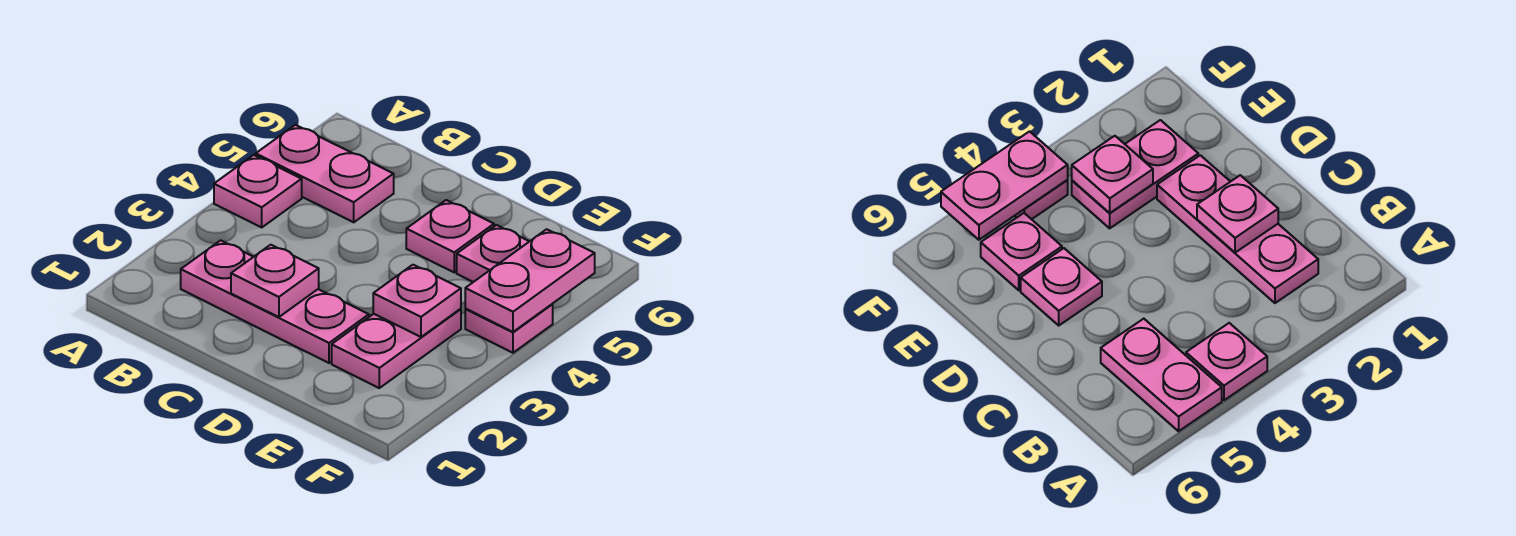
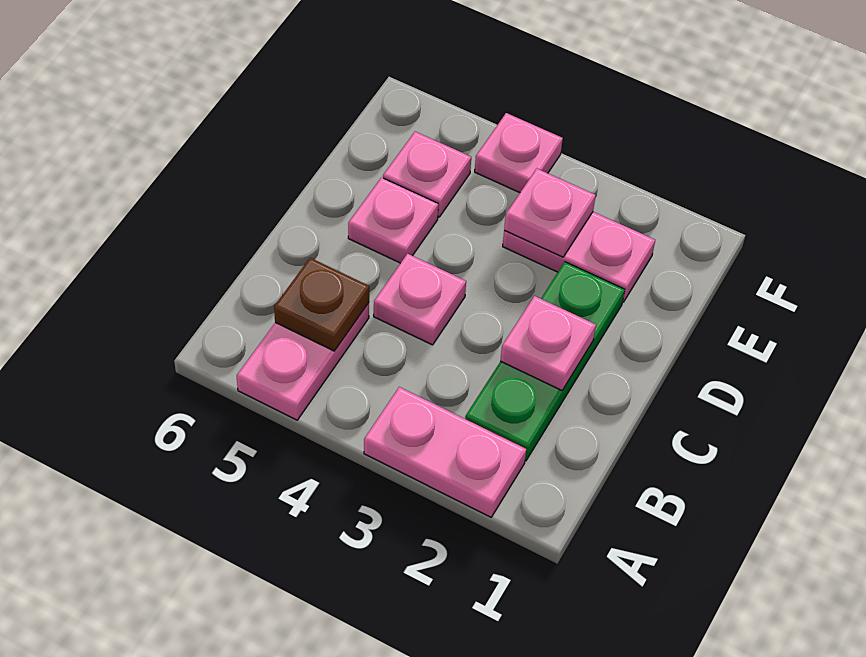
pink 1x1 plate [214,155,302,227] -> pink 1x1 plate moved to [374,254,466,345]
pink 1x3 plate [181,240,369,363] -> green 1x3 plate [465,262,625,461]
none -> brown 1x1 plate [274,258,369,351]
pink 1x2 plate [465,229,595,332] -> pink 1x2 plate moved to [364,387,526,517]

